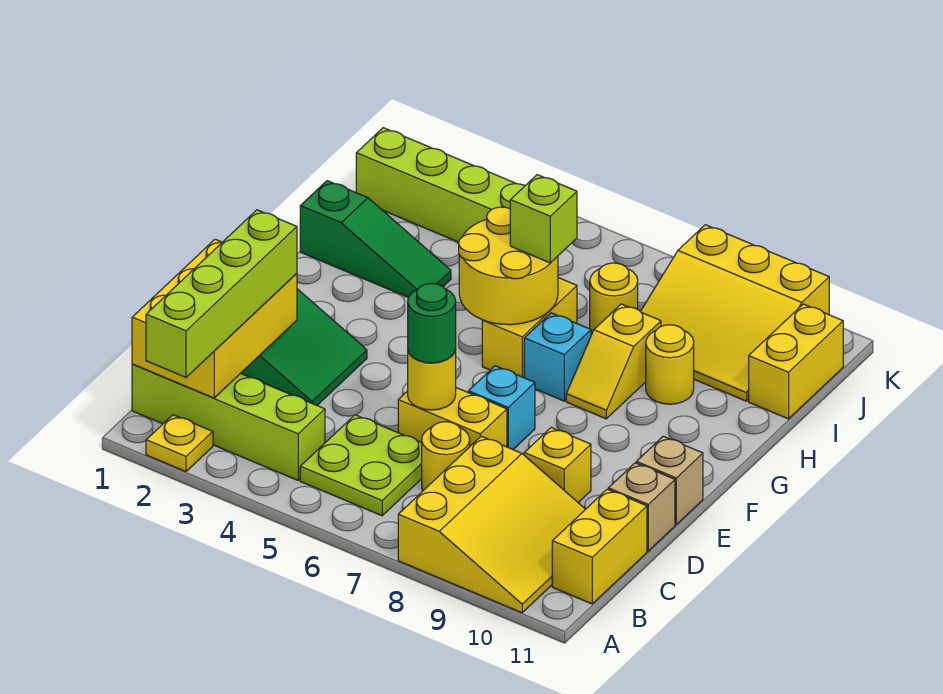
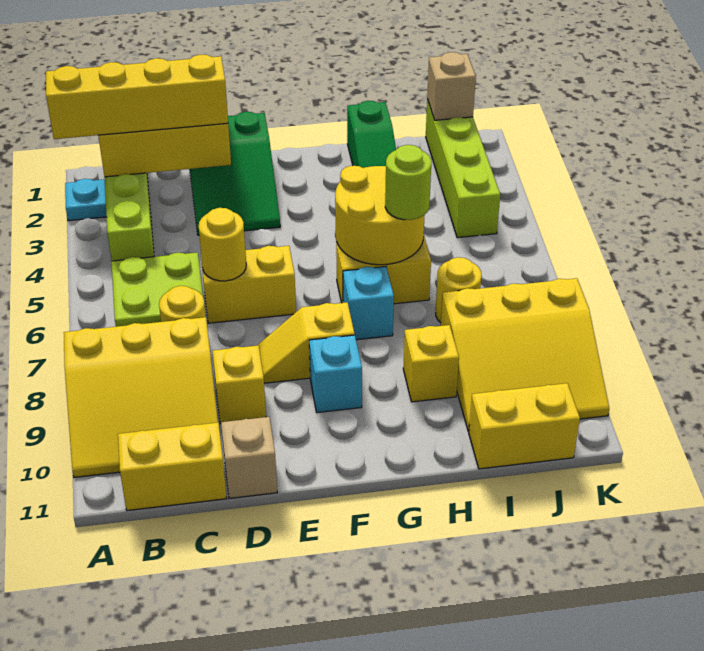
yellow 1x1 plate [146,415,213,472] -> cyan 1x1 plate [65,179,107,221]
lime 1x4 brick [146,210,297,377] -> yellow 1x4 brick [46,55,228,139]
yellow 1x2 brick [398,388,507,447] -> yellow 1x2 brick turned to [201,246,296,323]
green 1x1 round brick [408,283,456,363] -> none
cyan 1x1 brick [468,366,535,449] -> cyan 1x1 brick moved to [309,335,362,413]
tan 1x1 brick [636,436,703,524] -> tan 1x1 brick moved to [427,52,476,120]
yellow 1x2 slope [566,304,661,419] -> yellow 1x2 slope moved to [258,302,355,383]
lime 1x1 brick [510,175,577,263] -> lime 1x1 round brick [385,145,431,220]
yellow 1x1 round brick [646,325,694,404] -> yellow 1x1 brick [403,325,459,402]
yellow 3x3 slope [640,225,829,401] -> yellow 3x3 slope turned to [441,278,609,432]

